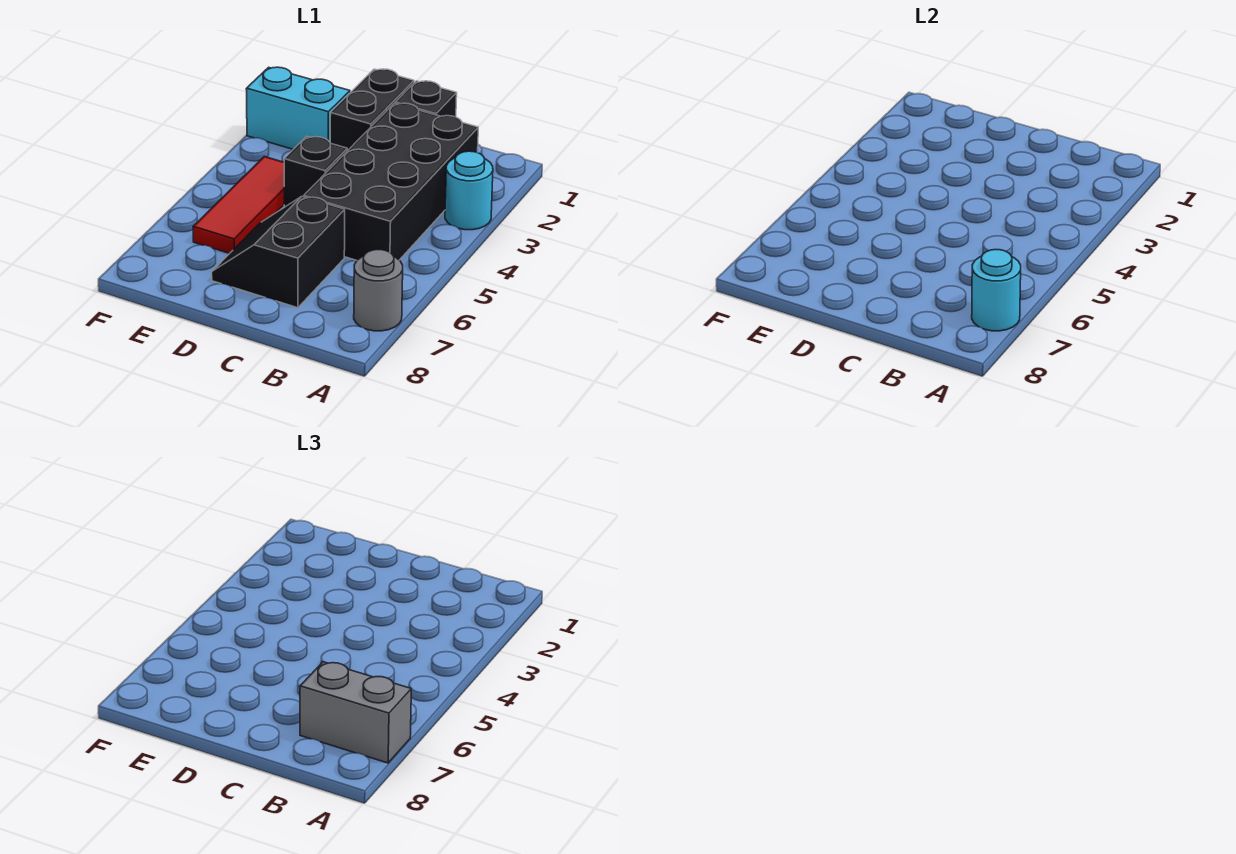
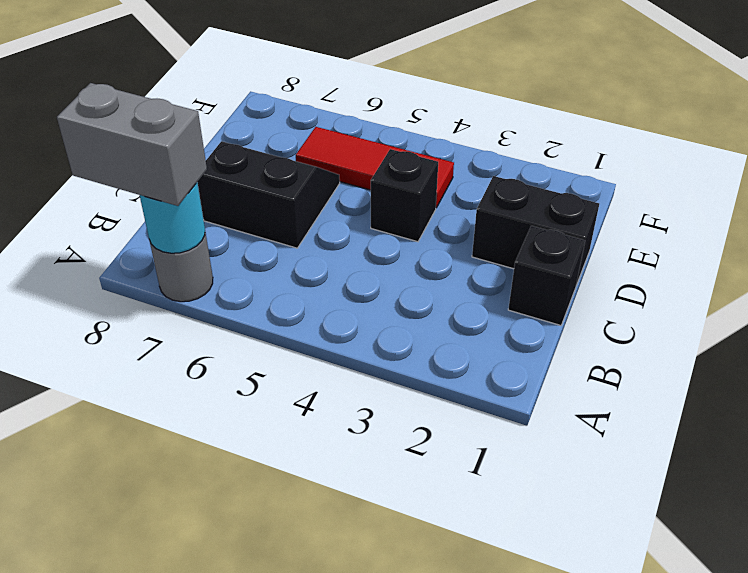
cyan 1x1 round brick [445,151,493,230] -> none
grey 1x2 brick [300,662,411,763] -> grey 1x2 brick turned to [57,83,207,206]
black 2x4 brick [304,103,478,261] -> none
cyan 1x2 brick [246,67,350,149] -> none

